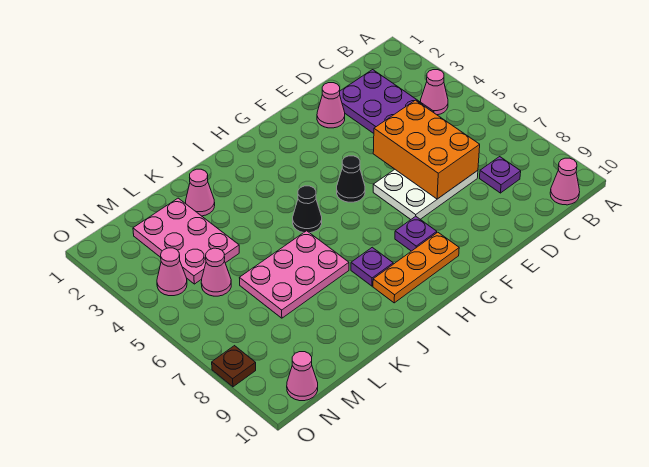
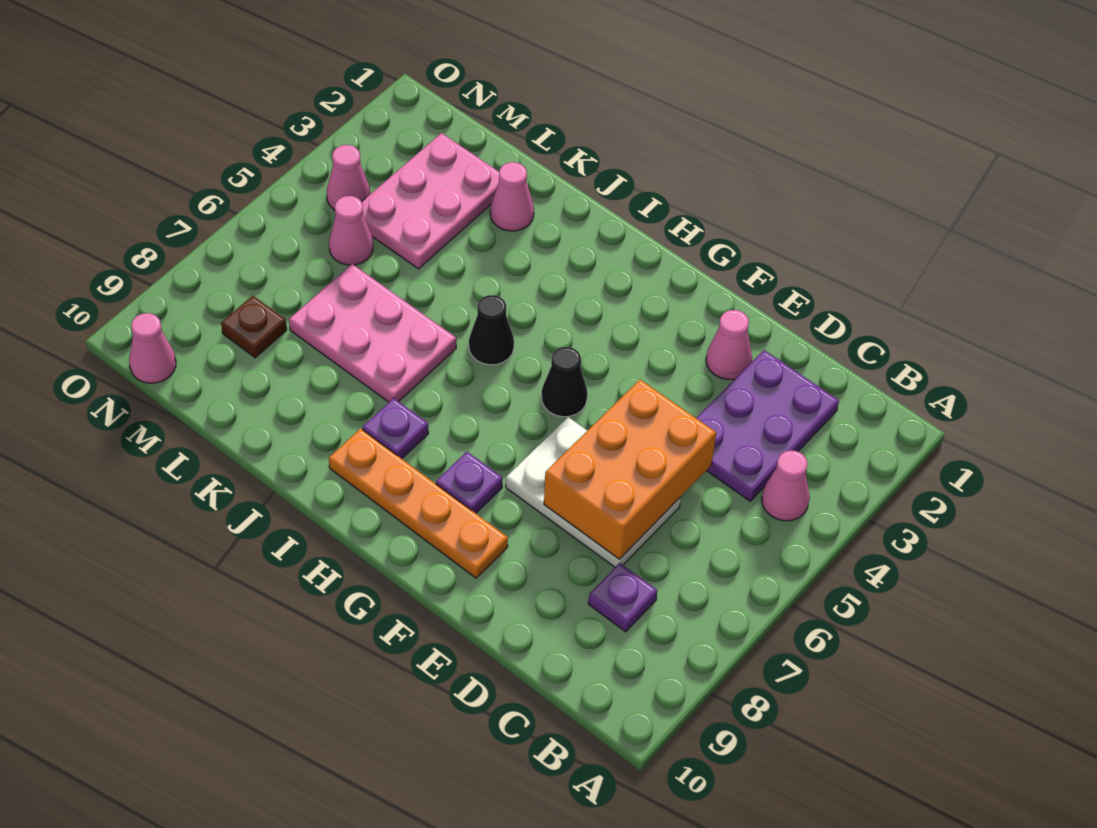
pink 1x1 cone [550,158,580,205] -> none
orange 1x3 plate [373,232,459,303] -> orange 1x4 plate [329,429,508,578]
brown 1x1 plate [212,346,256,387] -> brown 1x1 plate moved to [221,296,287,358]

